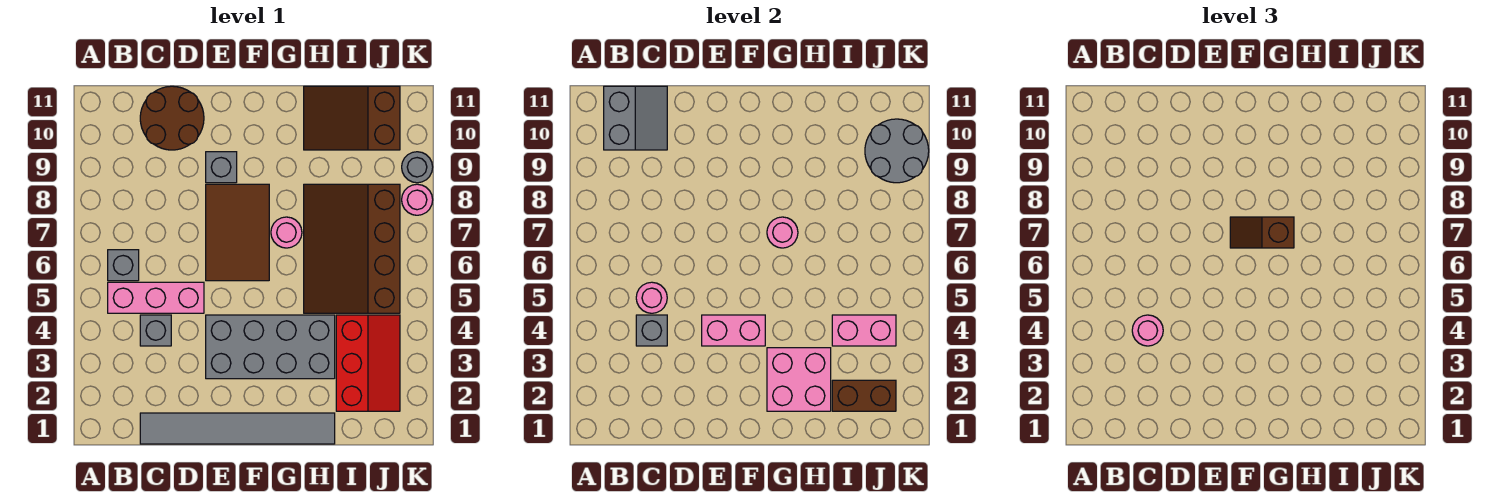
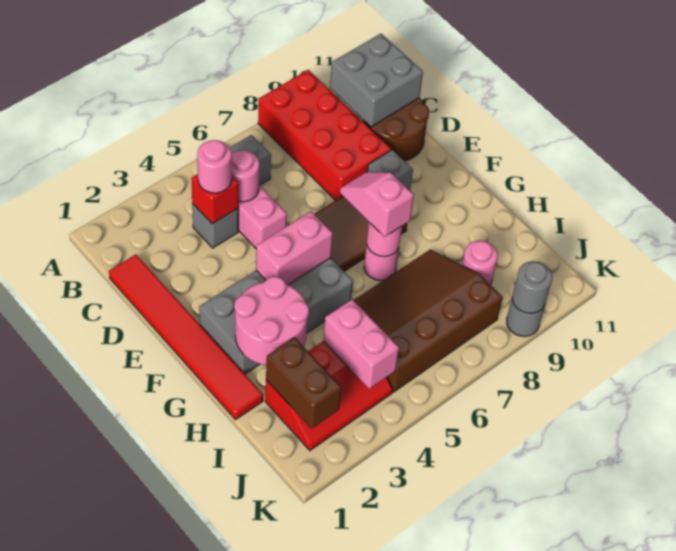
none -> red 2x4 brick [258,70,391,200]
grey 2x2 slope [604,86,667,150] -> grey 2x2 brick [330,34,423,127]
grey 1x6 tile [140,413,335,444] -> red 1x6 tile [109,255,263,420]
grey 1x1 brick [636,315,667,346] -> red 1x1 brick [191,174,238,224]
grey 2x4 brick [206,315,335,379] -> grey 2x4 brick turned to [199,258,353,374]
pink 1x2 brick [702,315,765,346] -> pink 1x2 brick turned to [256,212,333,285]
brown 1x2 slope [1230,217,1294,248] -> pink 1x2 slope [340,172,414,237]
pink 2x2 brick [767,348,831,411] -> pink 2x2 round brick [234,276,309,365]
brown 2x3 slope [304,86,400,150] -> none
grey 2x2 round brick [865,119,929,183] -> grey 1x1 round brick [512,261,552,313]
pink 1x1 round brick [402,184,433,215] -> pink 1x1 round brick moved to [462,240,498,285]

